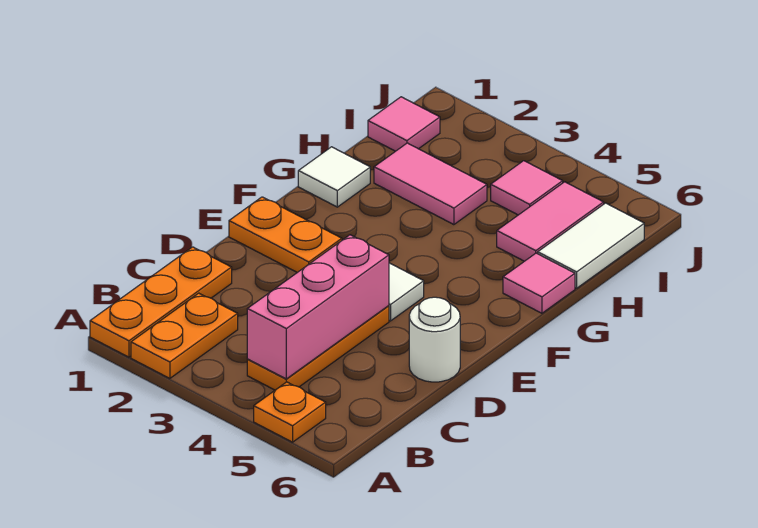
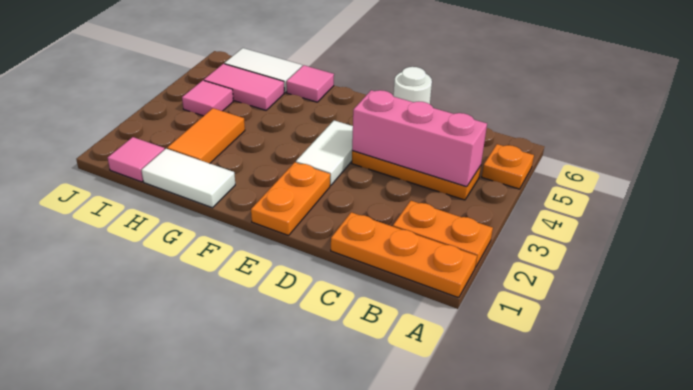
white 1x1 tile [298,147,370,207] -> white 1x2 tile [142,149,235,208]
pink 1x2 tile [374,143,487,225] -> orange 1x2 tile [167,108,245,163]

